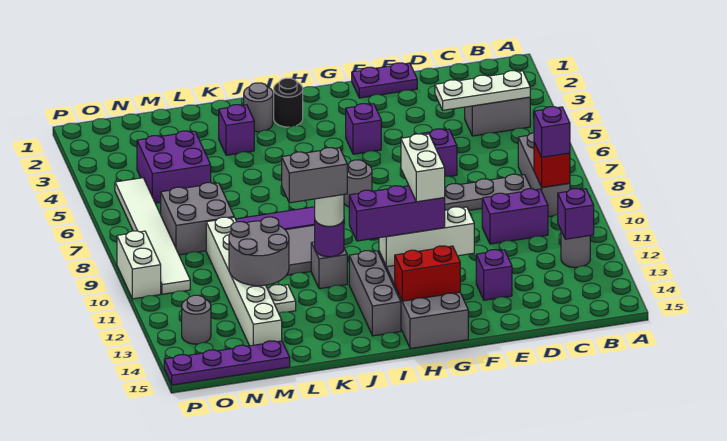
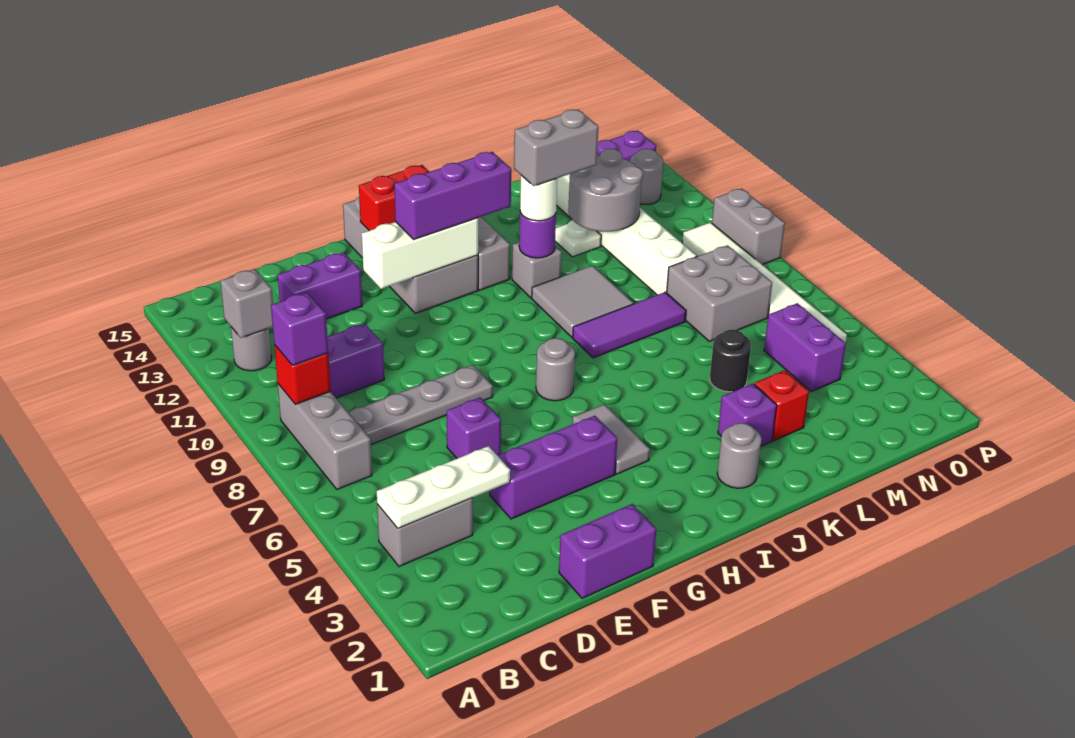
purple 1x1 brick [558,189,594,239] -> grey 1x1 brick [220,269,273,338]
purple 1x2 plate [352,63,417,98] -> purple 1x2 brick [559,504,656,598]
purple 1x1 brick [476,250,512,300] -> purple 1x2 brick [278,252,362,319]
purple 1x1 brick [346,104,381,154] -> purple 1x3 brick [490,416,617,519]
white 1x2 brick [401,134,445,202] -> none
none -> grey 1x2 tile [572,404,650,474]
black 1x1 round brick [274,78,303,127] -> black 1x1 round brick moved to [710,330,751,392]
none -> red 1x1 brick [754,370,809,441]
purple 2x2 brick [137,131,211,203] -> purple 1x2 brick [764,303,846,392]
white 1x2 brick [117,231,161,299] -> grey 1x2 brick [712,188,785,265]

